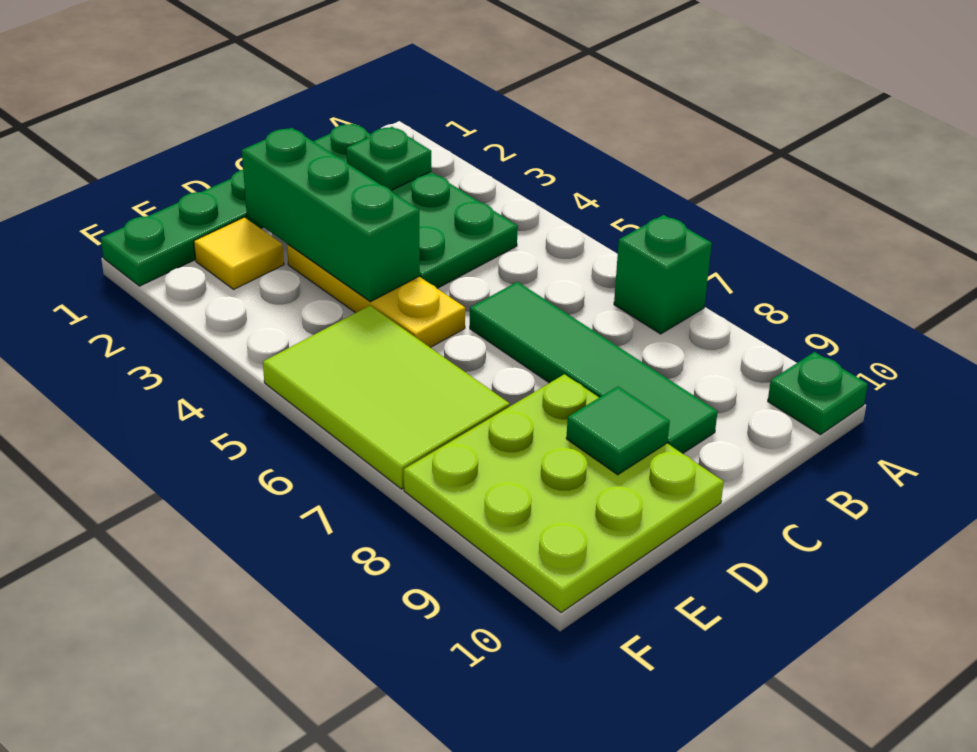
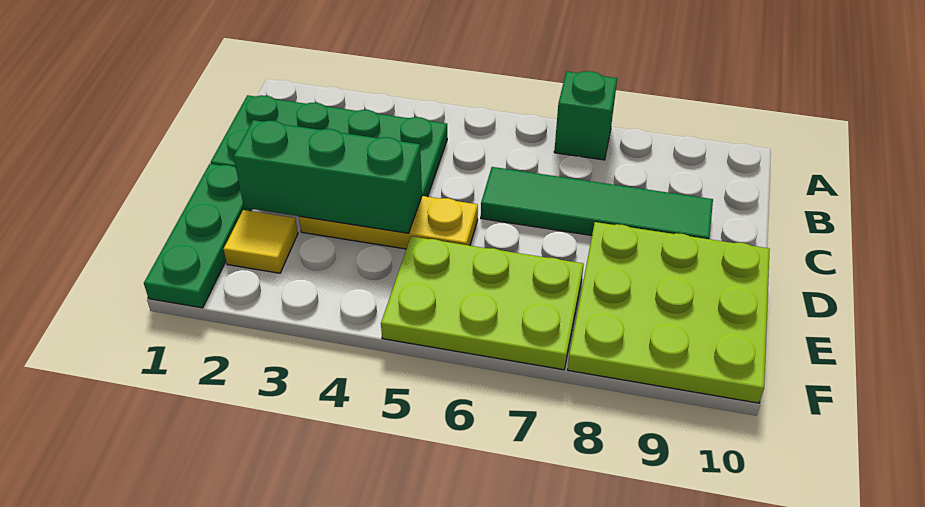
green 1x1 plate [768,352,868,435] -> none
green 1x1 plate [346,127,431,191] -> none
green 1x1 tile [566,387,670,475] -> none
lime 2x3 tile [263,306,510,489] -> lime 2x3 plate [381,236,584,370]

